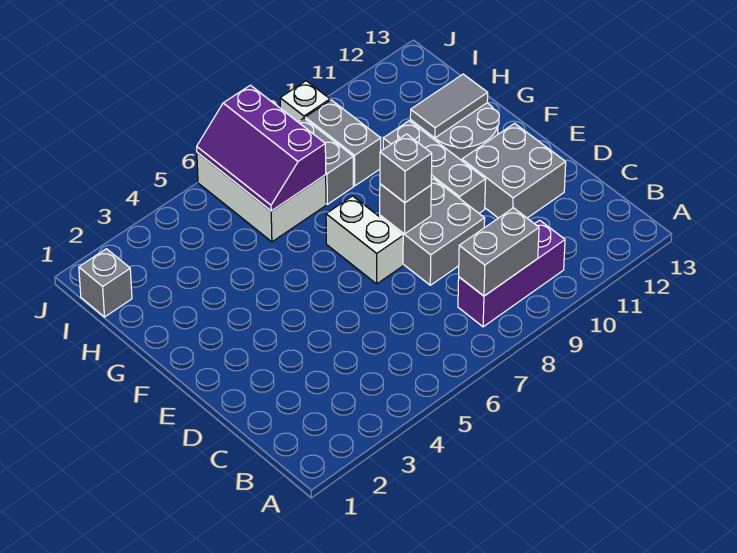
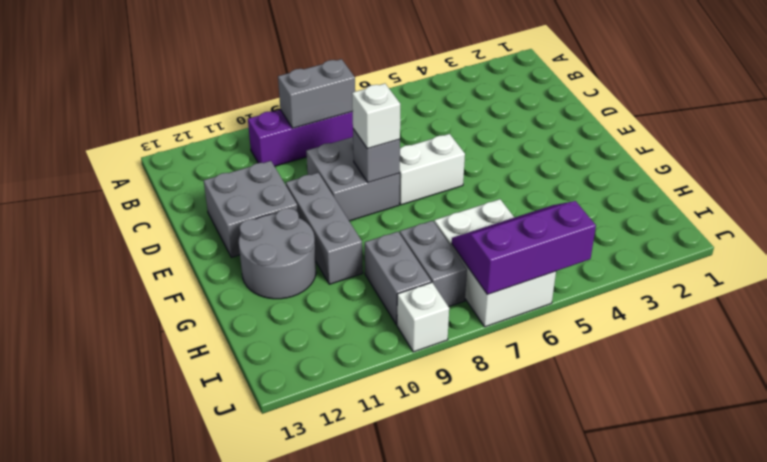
white 1x2 brick [326,196,403,284] -> white 1x2 brick turned to [399,134,465,205]
grey 1x1 brick [380,134,432,203] -> white 1x1 brick [352,84,400,149]
grey 1x2 tile [410,74,488,138] -> none
purple 2x3 slope [197,85,326,211] -> purple 2x3 slope turned to [452,201,596,294]
grey 1x1 brick [79,249,132,317] -> none

